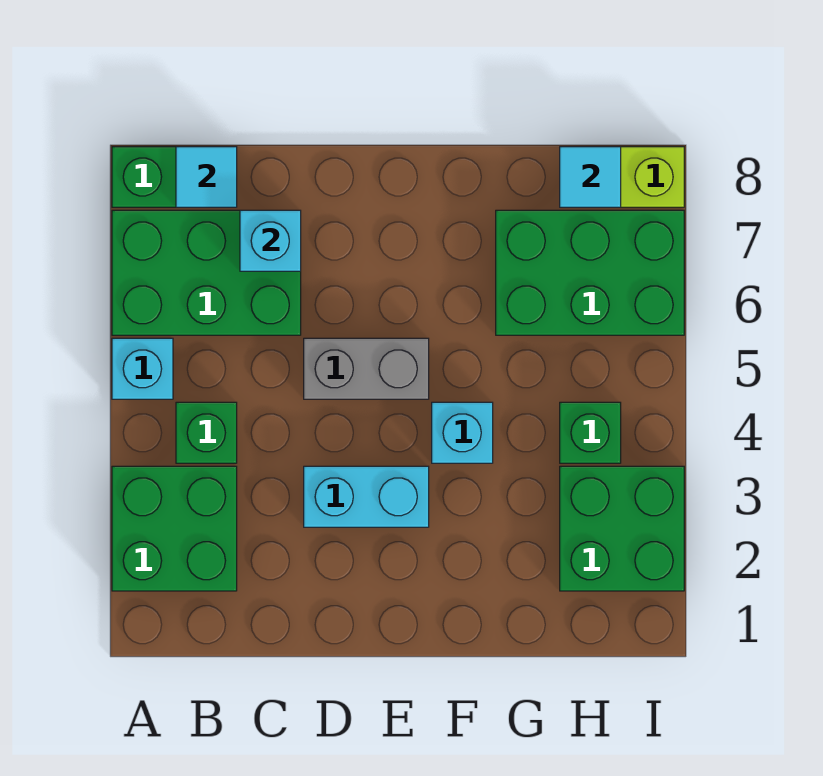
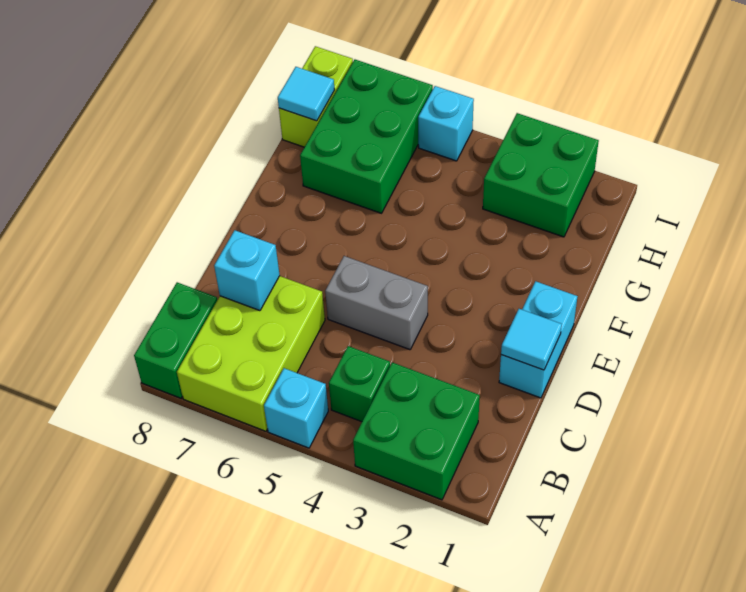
green 2x3 brick [112,210,301,335] -> lime 2x3 brick [177,276,325,431]
cyan 1x1 tile [176,147,237,207] -> cyan 1x1 tile moved to [501,309,562,370]
cyan 1x2 brick [304,466,429,527] -> cyan 1x2 brick moved to [499,281,578,398]
grey 1x2 brick [304,338,429,399] -> grey 1x2 brick turned to [325,256,428,350]
cyan 1x1 brick [432,402,493,463] -> cyan 1x1 brick moved to [418,86,474,161]
green 1x1 brick [560,402,621,463] -> none

